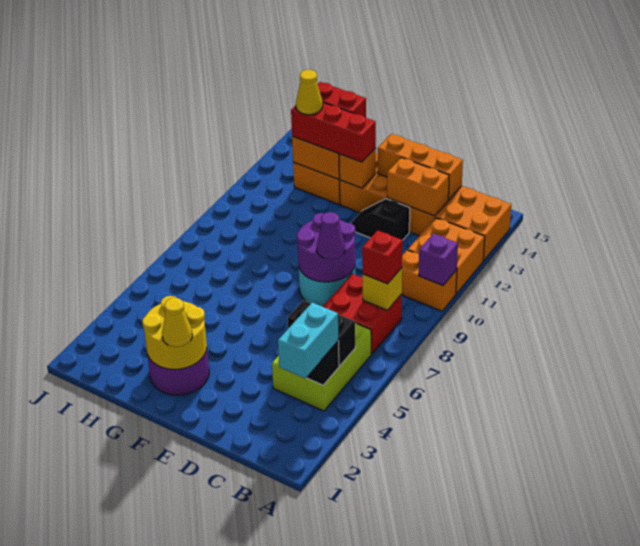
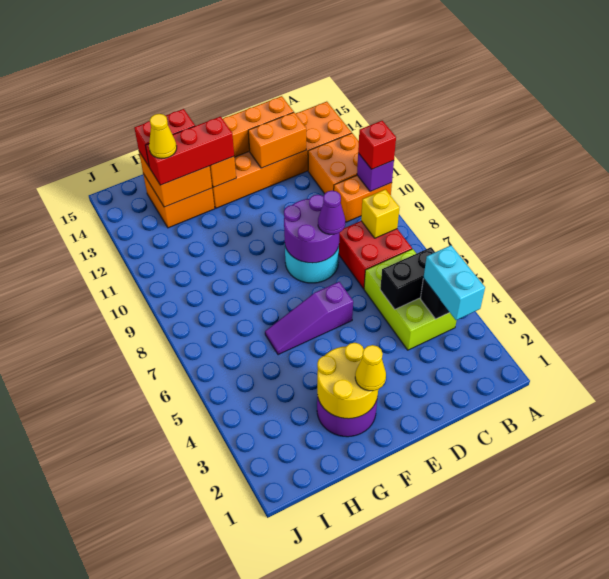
red 1x1 brick [362,230,403,284] -> red 1x1 brick moved to [358,121,396,169]
black 1x2 slope [351,199,410,240] -> none
none -> purple 1x3 slope [265,282,353,355]

